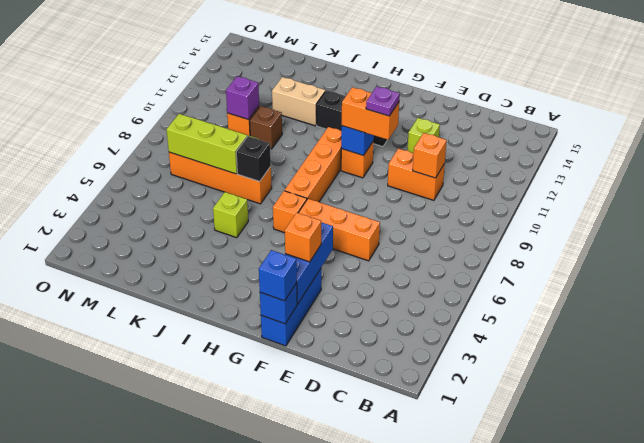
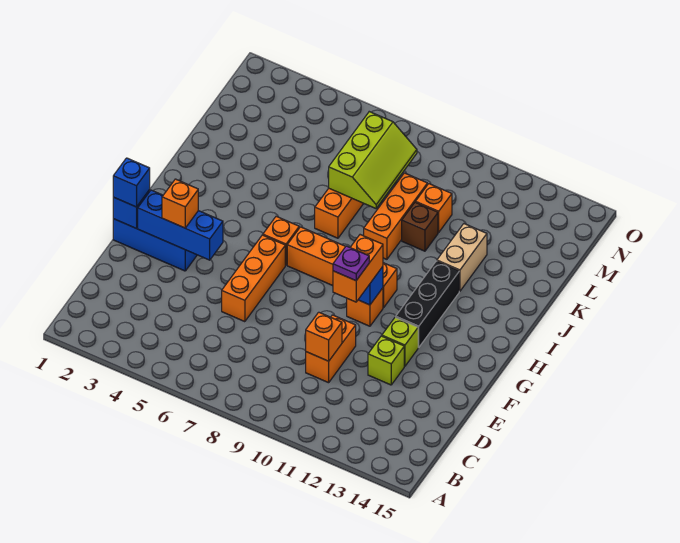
lime 1x1 brick [213,192,248,238] -> lime 1x1 brick moved to [382,317,419,366]
black 1x1 brick [236,136,271,182] -> none
none -> orange 1x3 brick [364,173,427,259]
purple 1x1 brick [226,76,259,120] -> none

